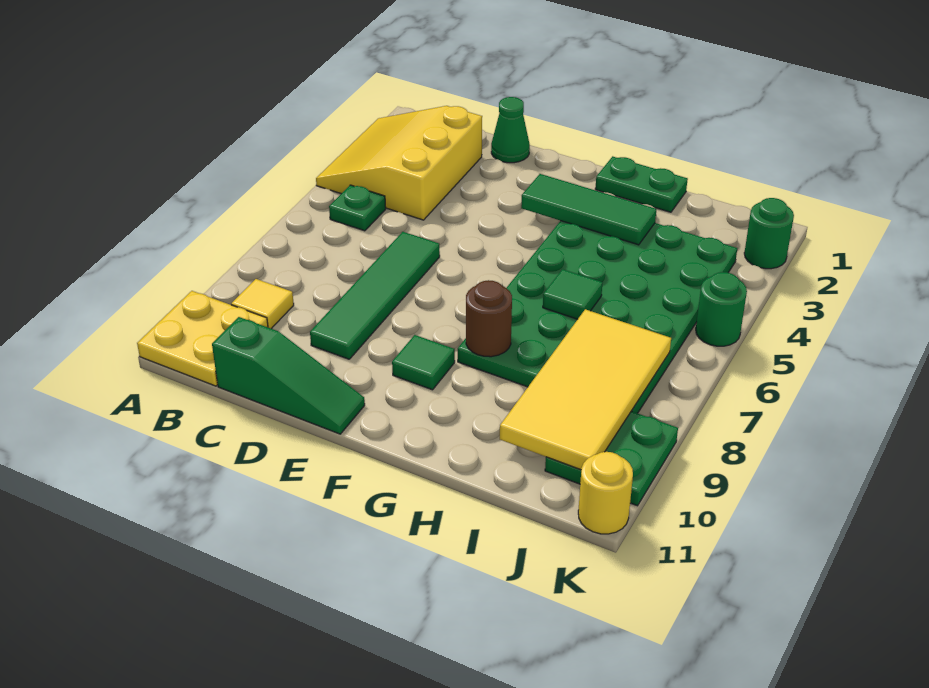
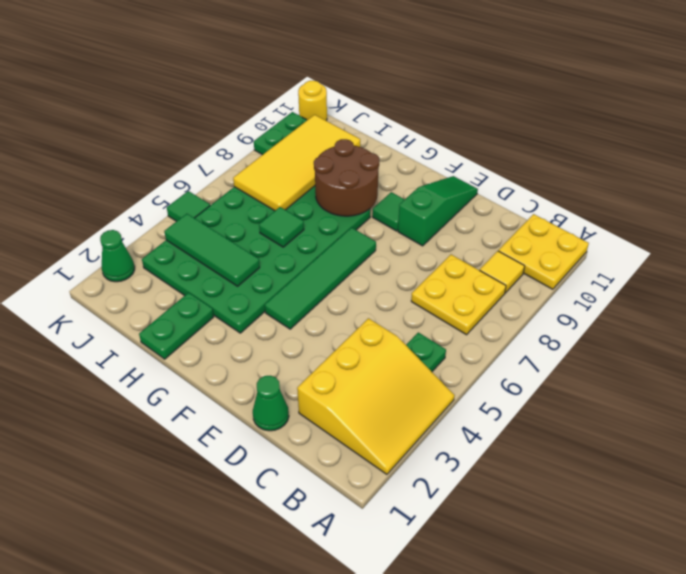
none -> yellow 2x2 plate [411,255,506,335]
green 1x3 slope [212,317,365,434] -> green 1x3 slope turned to [398,176,478,246]
green 1x4 tile [310,232,440,359] -> green 1x4 tile moved to [265,228,376,329]
green 1x3 tile [521,174,656,245] -> green 1x3 tile moved to [164,214,260,286]
green 1x2 plate [595,156,688,212] -> green 1x2 plate turned to [139,293,214,359]
brown 1x1 round brick [466,280,512,357] -> brown 2x2 round brick [314,139,379,216]
green 1x1 round brick [744,198,794,269] -> green 1x1 cone [100,230,135,282]
green 1x1 round brick [696,272,747,346] -> green 1x1 tile [167,191,210,221]

